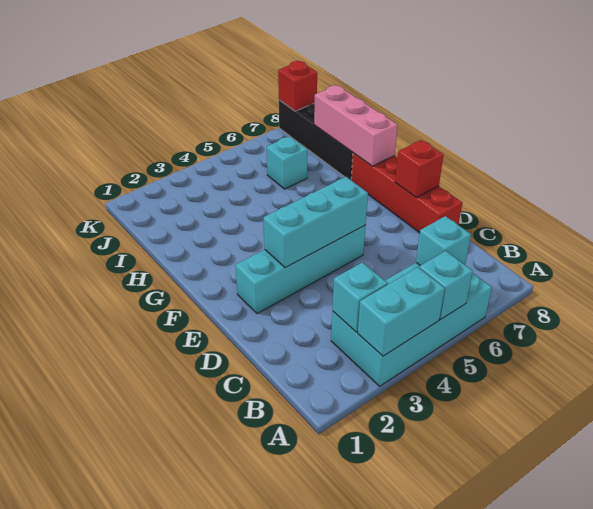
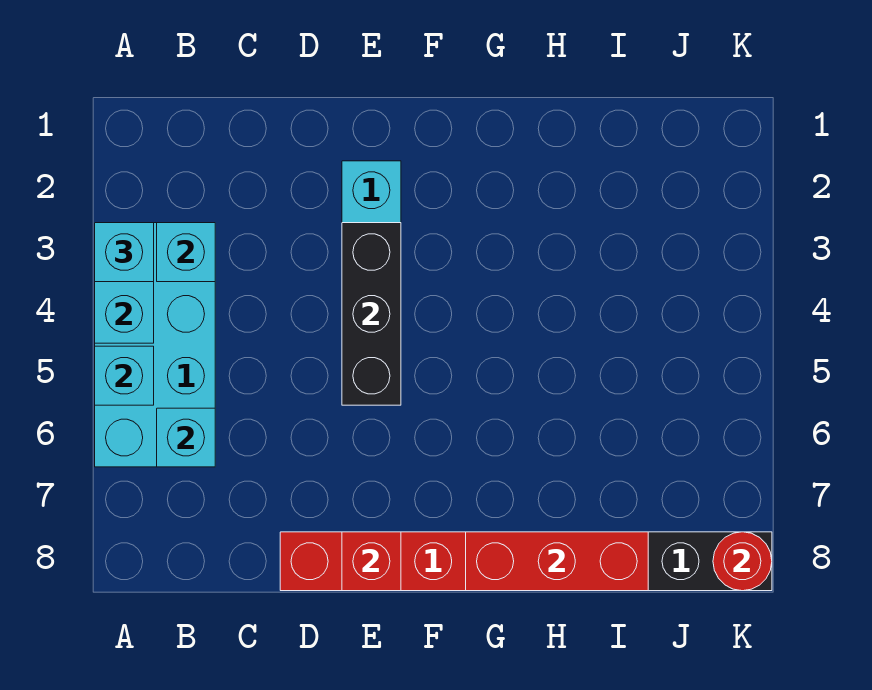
cyan 1x3 brick [263,177,368,268] -> black 1x3 brick [342,223,401,405]
pink 1x3 brick [314,85,398,166] -> red 1x3 brick [466,532,648,591]
cyan 1x1 brick [267,136,307,189] -> cyan 1x1 brick moved to [95,223,154,282]
red 1x1 brick [278,61,317,111] -> red 1x1 round brick [713,532,772,591]

